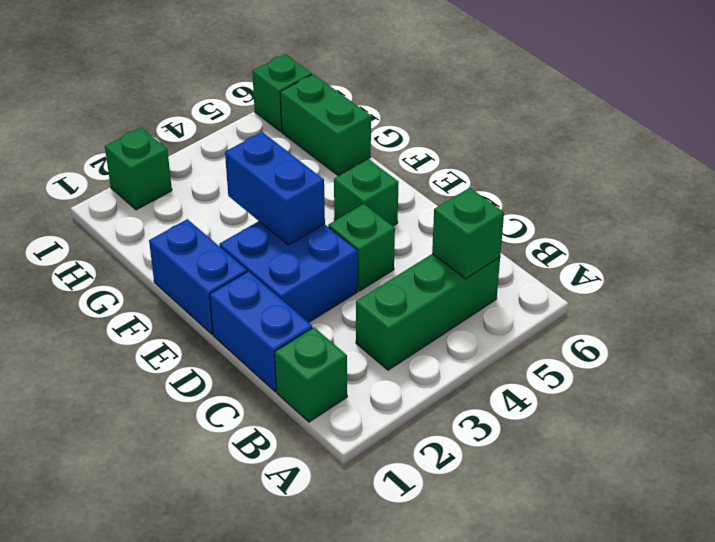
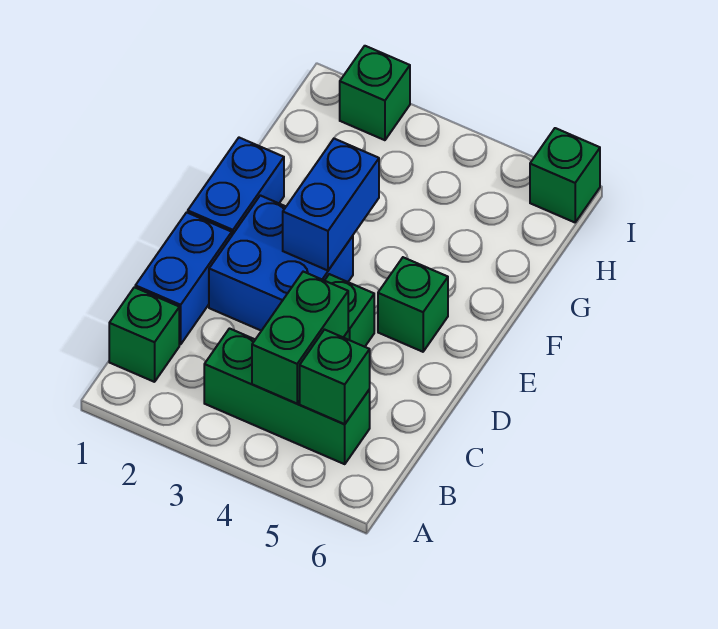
green 1x2 brick [280,74,371,176] -> green 1x2 brick moved to [252,272,348,404]

